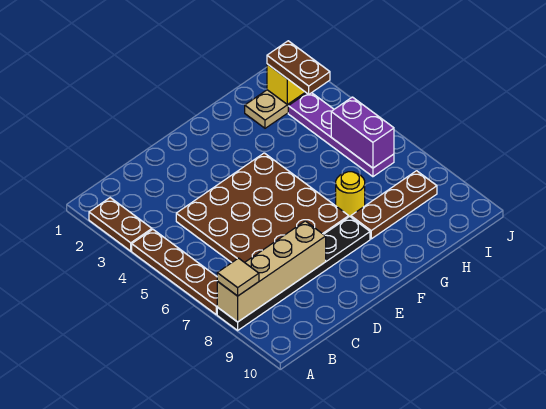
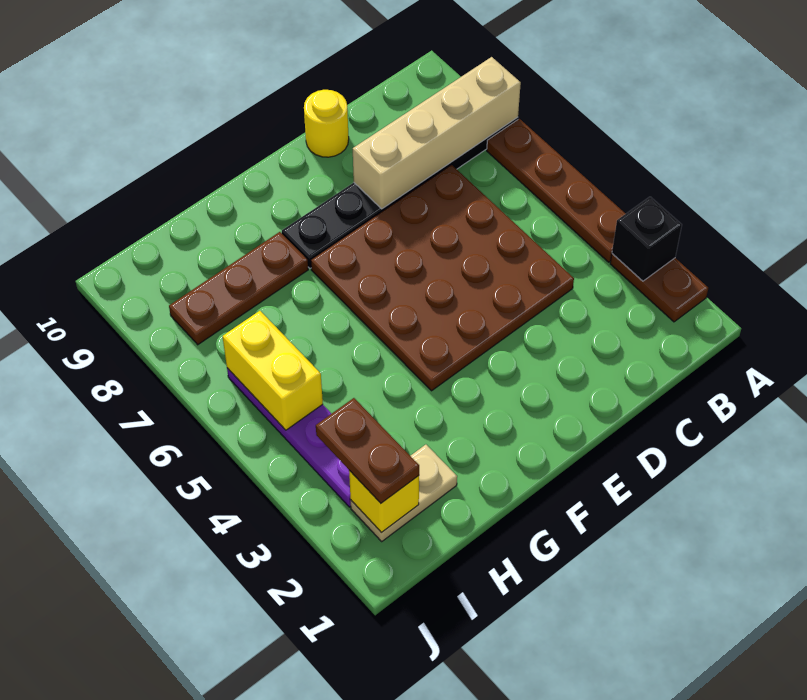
none -> black 1x1 brick [612,197,682,281]
tan 1x1 tile [217,258,259,296] -> none
yellow 1x1 round brick [336,172,365,217] -> yellow 1x1 round brick moved to [304,90,349,157]
purple 1x2 brick [331,97,394,168] -> yellow 1x2 brick [222,311,323,430]

